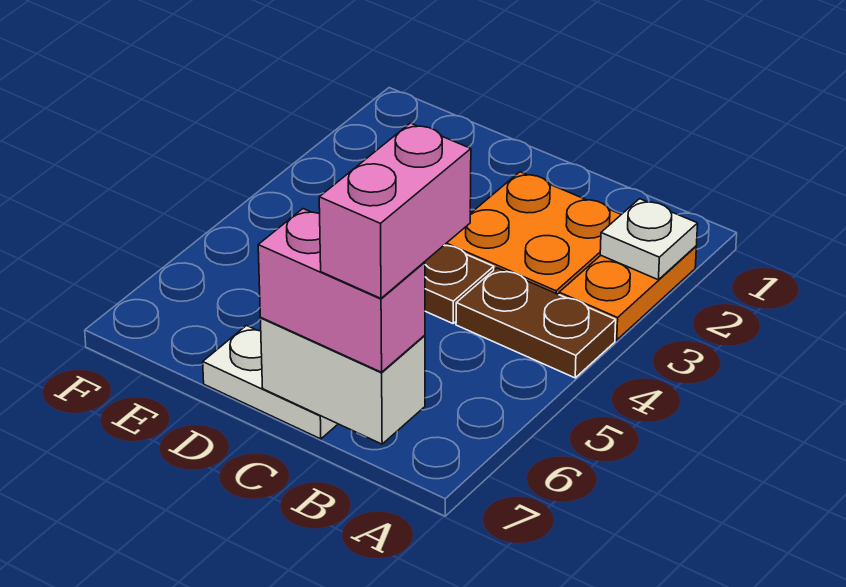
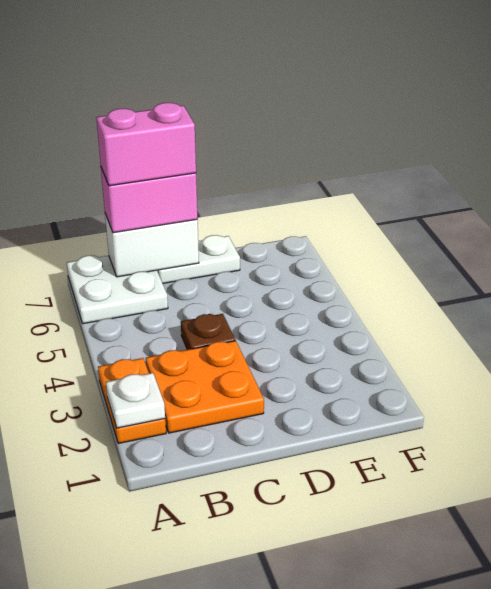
brown 1x2 plate [456,268,616,378] -> none
none -> white 2x2 plate [67,255,168,324]
pink 1x2 brick [319,123,471,298] -> pink 1x2 brick turned to [96,103,196,186]

